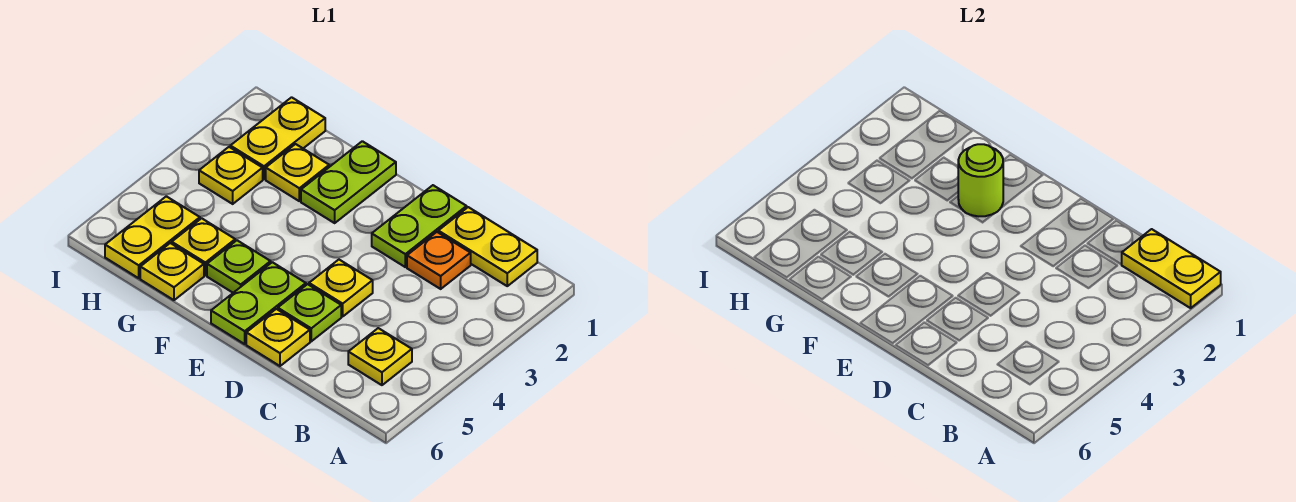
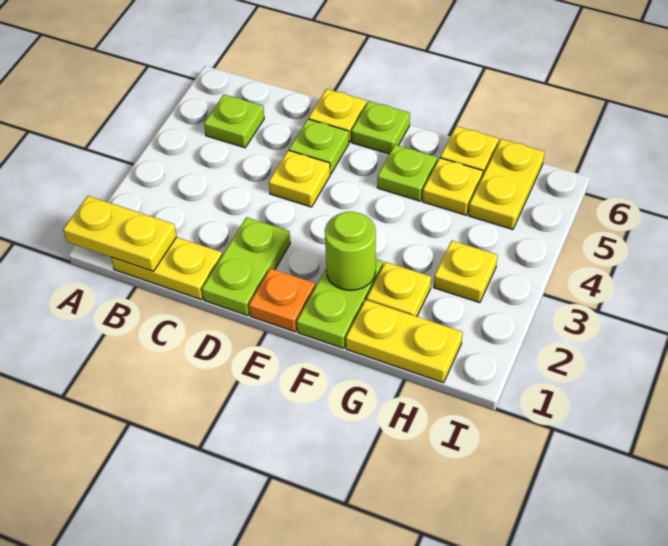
yellow 1x1 plate [348,328,412,385] -> lime 1x1 plate [204,94,264,148]
orange 1x1 plate [407,232,471,289] -> orange 1x1 plate moved to [249,268,315,332]
lime 1x2 plate [211,262,306,344] -> lime 1x1 plate [352,101,410,154]
yellow 1x2 plate [230,97,325,179] -> yellow 1x2 plate turned to [346,300,463,383]

